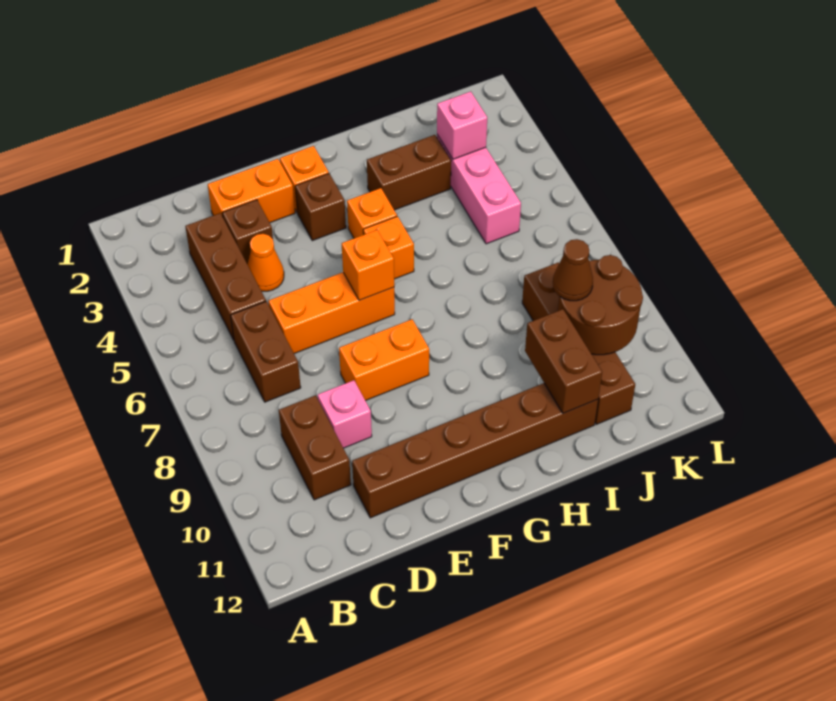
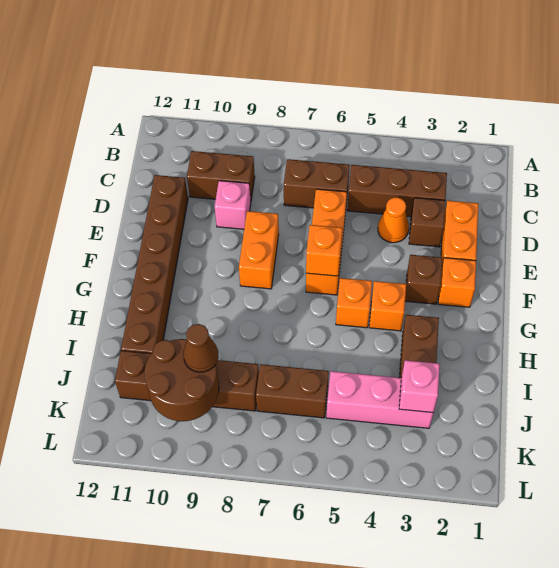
brown 1x2 brick [525,309,602,413] -> brown 1x2 brick moved to [256,364,329,418]

